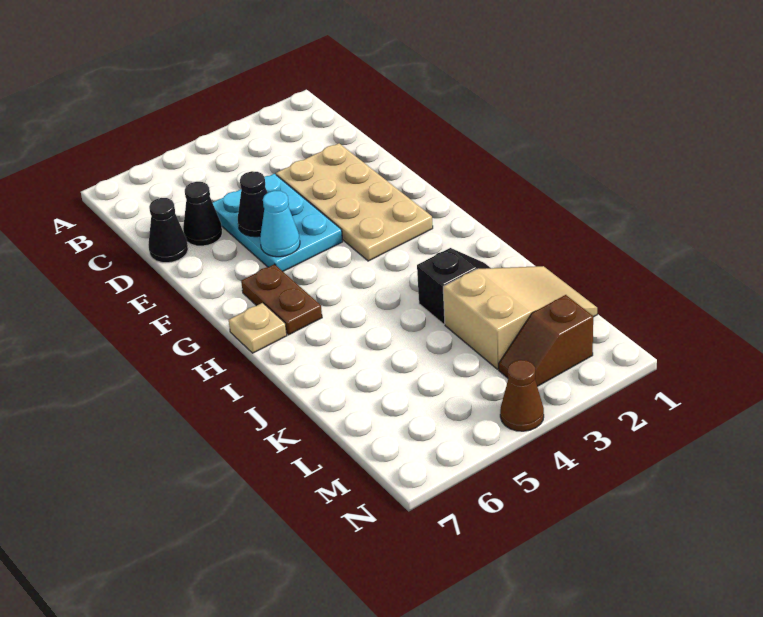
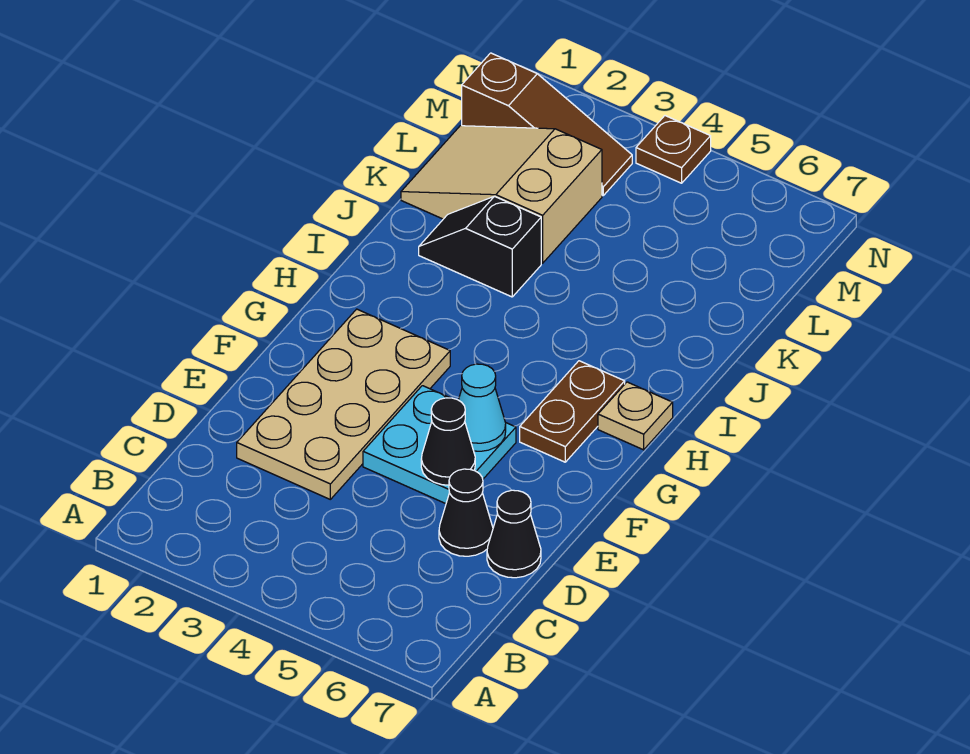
cyan 2x3 plate [213,174,343,271] -> cyan 2x2 plate [363,386,516,504]
brown 1x2 slope [499,295,593,386] -> brown 1x3 slope [462,53,632,196]
brown 1x1 cone [500,360,544,431] -> brown 1x1 plate [636,116,711,183]

